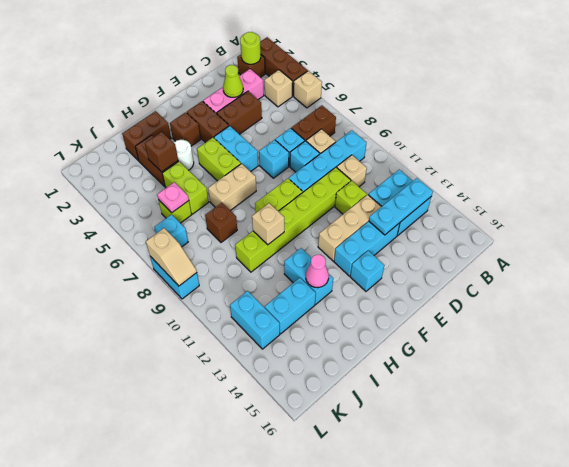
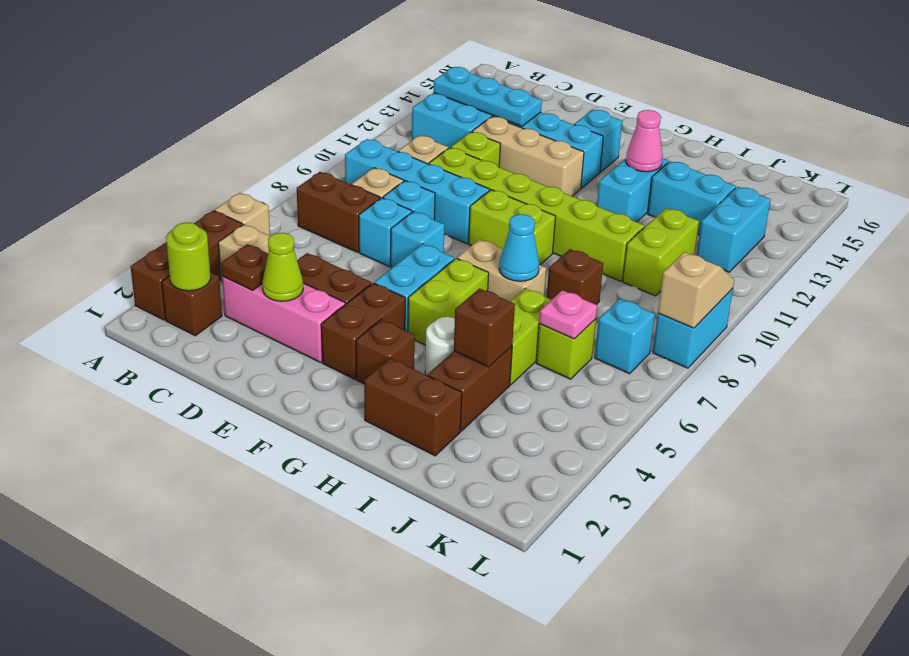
none -> brown 1x1 plate [221,244,268,290]
none -> cyan 1x1 cone [499,214,539,281]
tan 1x1 brick [252,203,284,245] -> none
none -> lime 1x2 brick [623,208,699,296]

